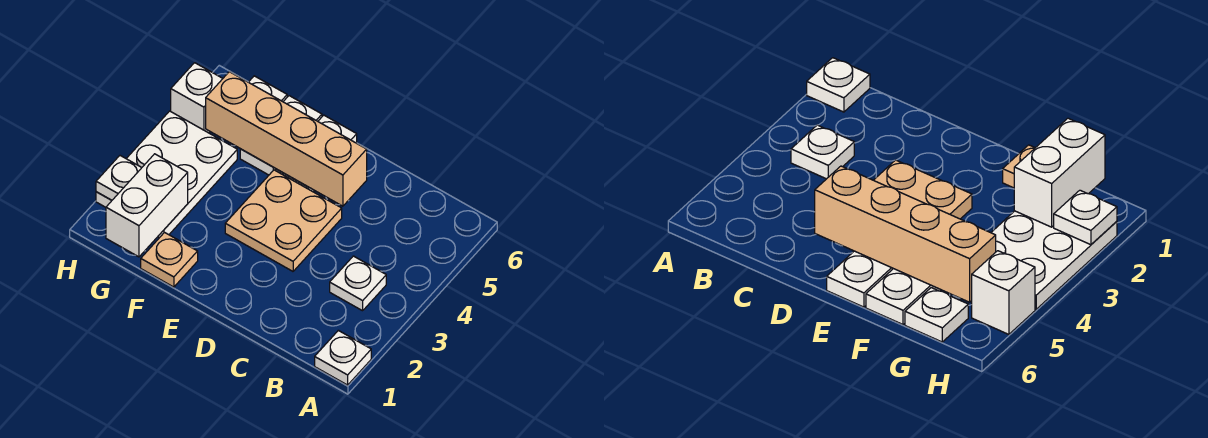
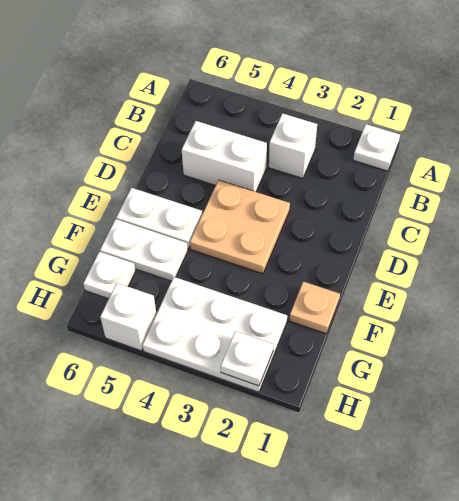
white 1x1 plate [330,256,386,311] -> white 1x1 brick [269,113,317,178]
tan 1x4 brick [206,72,367,206] -> none
white 1x2 brick [106,154,188,257] -> white 1x2 brick moved to [182,121,267,192]

